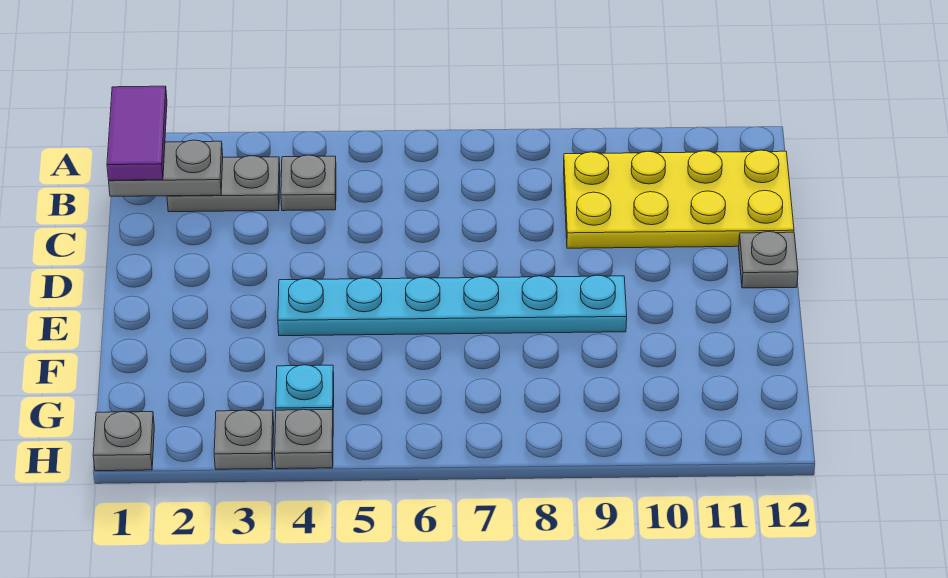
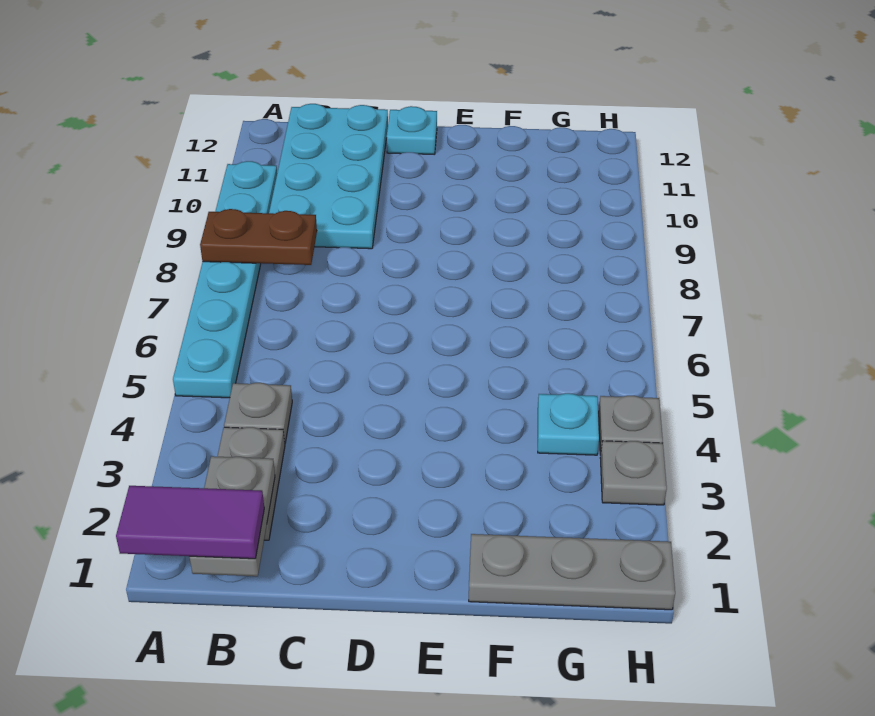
none -> brown 1x2 plate [200,209,317,265]
yellow 2x4 plate [564,150,794,248] -> cyan 2x4 plate [269,104,388,249]
grey 1x1 plate [739,232,798,288] -> cyan 1x1 plate [387,106,437,154]
cyan 1x6 plate [278,275,627,336] -> cyan 1x6 plate moved to [173,161,277,398]
grey 1x1 plate [93,411,154,471] -> grey 1x3 plate [469,534,675,610]

